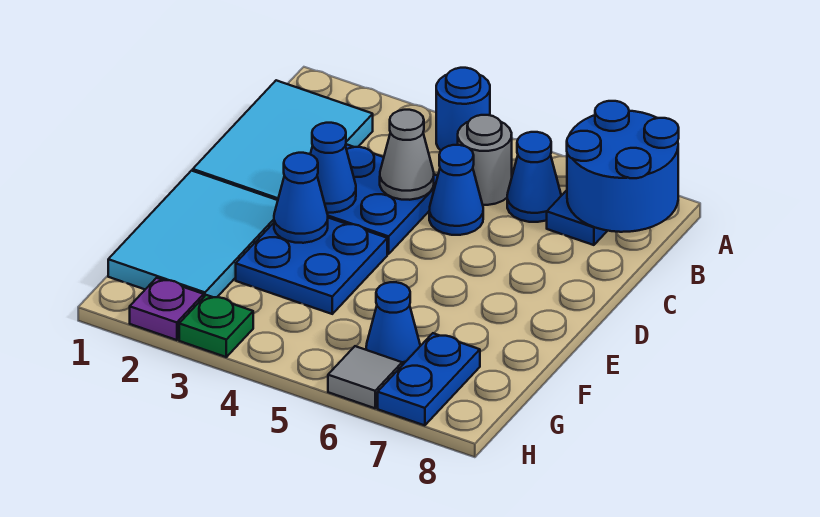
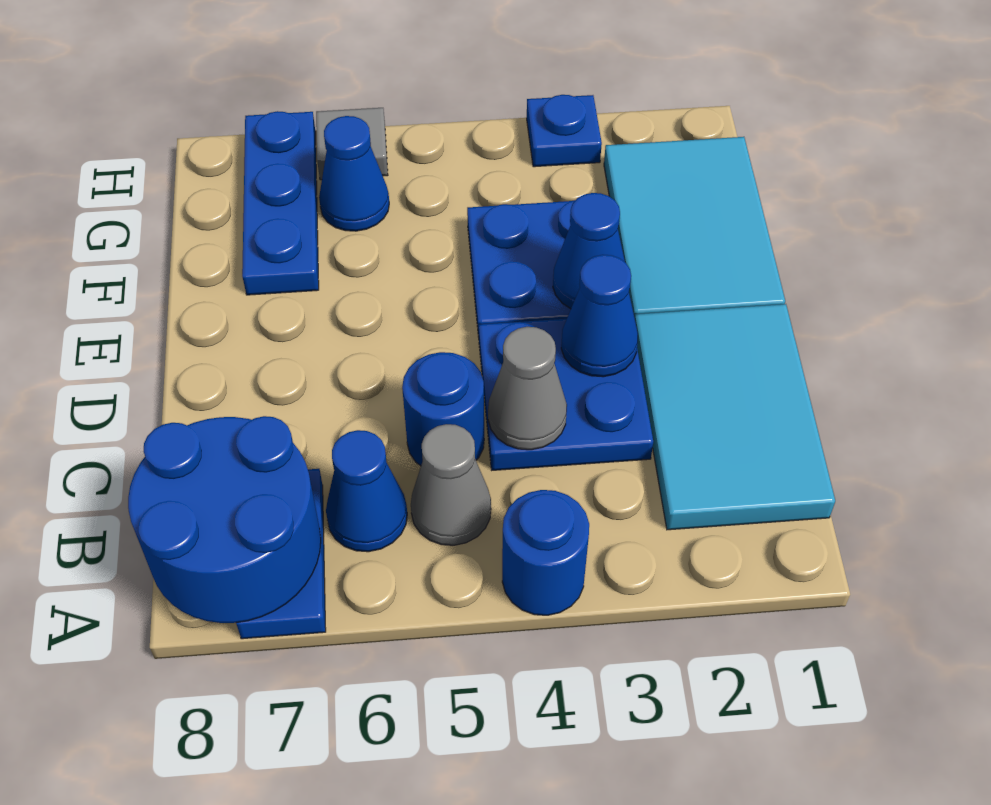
grey 1x1 round brick [458,115,512,205] -> grey 1x1 cone [411,424,491,545]
blue 1x1 cone [429,145,483,235] -> blue 1x1 round brick [402,352,484,466]
blue 1x2 plate [378,333,480,425] -> blue 1x3 plate [242,111,319,295]
purple 1x1 plate [130,278,204,340] -> none
green 1x1 plate [179,295,253,357] -> blue 1x1 plate [527,95,602,167]

